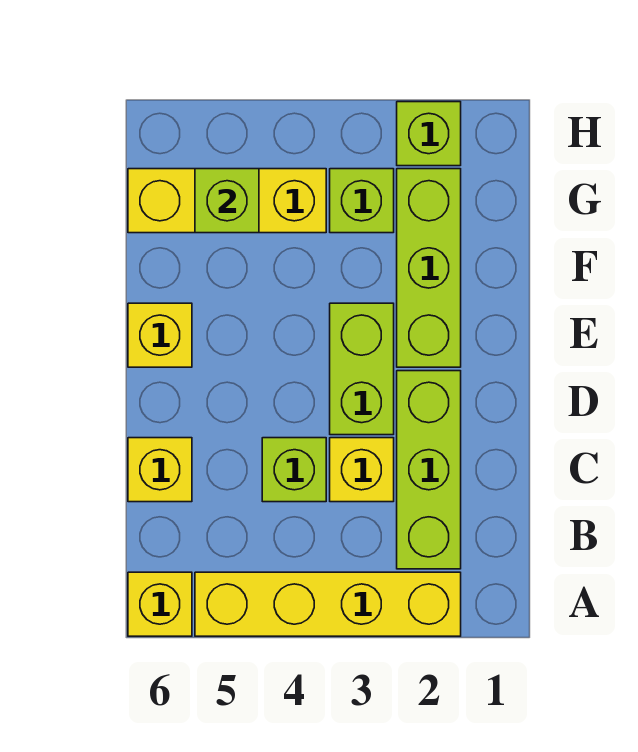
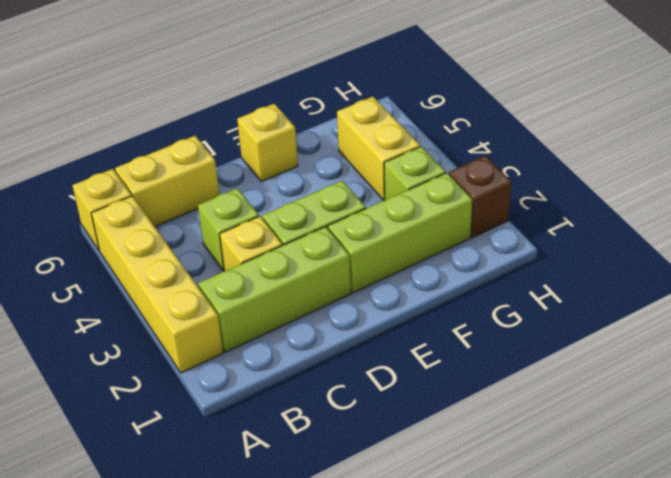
yellow 1x1 brick [128,438,192,502] -> yellow 1x2 brick [115,136,219,227]
yellow 1x3 brick [128,169,326,233] -> yellow 1x2 brick [337,97,420,200]
lime 1x1 brick [195,169,259,233] -> none
lime 1x1 brick [397,102,461,166] -> brown 1x1 brick [449,156,511,237]

